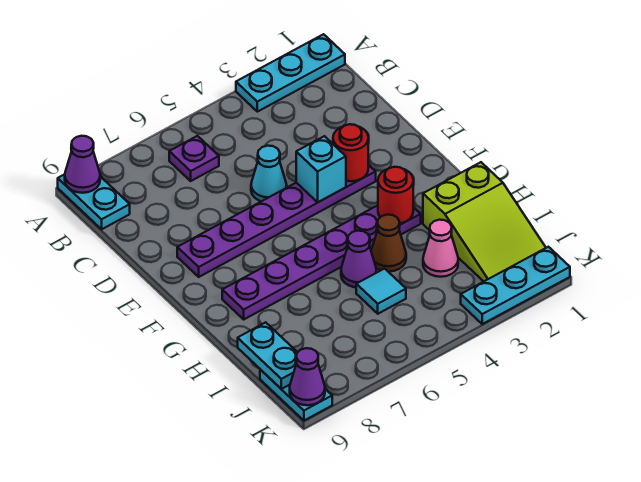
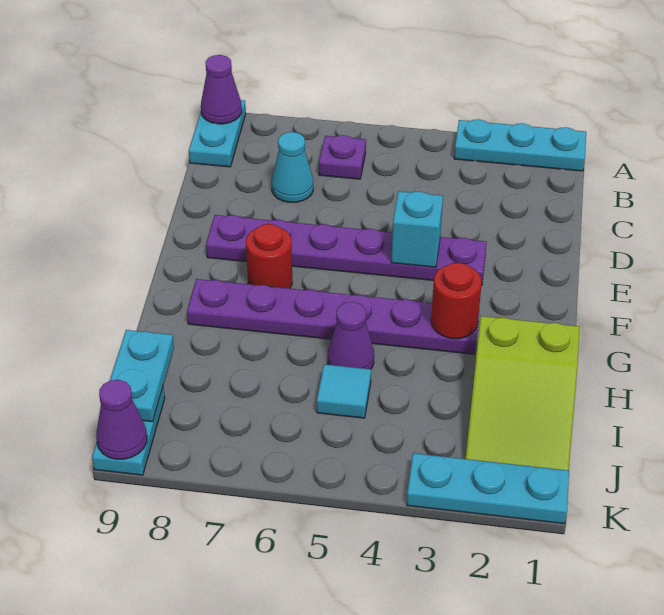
cyan 1x1 cone [251,146,287,201] -> cyan 1x1 cone moved to [272,132,313,202]
red 1x1 round brick [333,124,368,181] -> red 1x1 round brick moved to [246,224,292,288]
brown 1x1 cone [371,215,406,272] -> none
pink 1x1 cone [423,220,458,277] -> none

